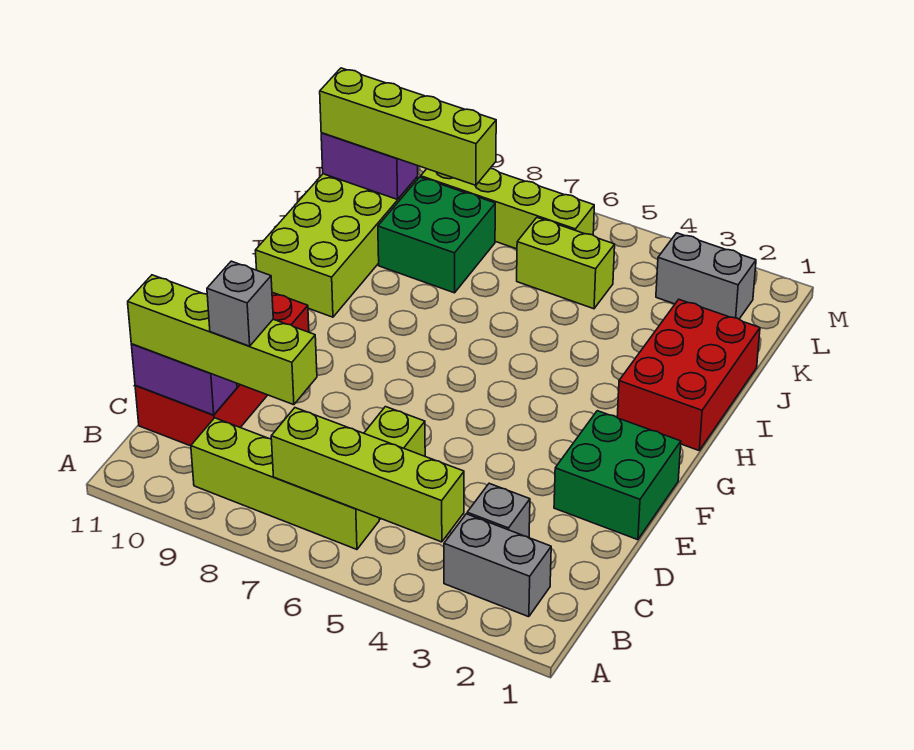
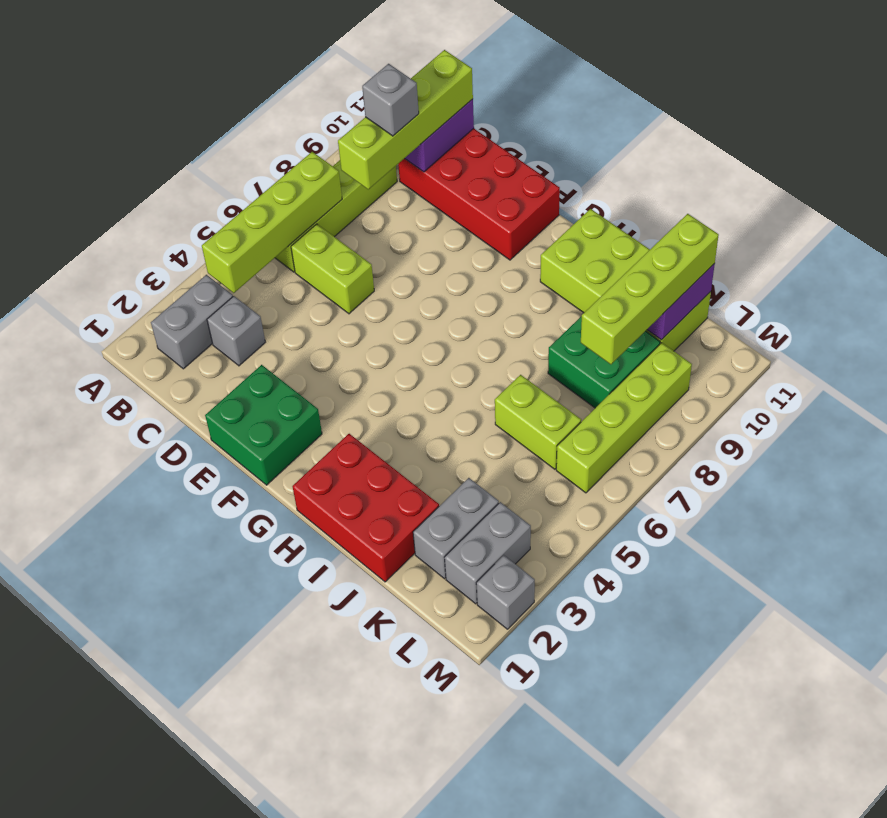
none -> grey 1x2 brick [413,478,499,579]
lime 1x2 brick [517,218,615,309] -> lime 1x2 brick turned to [495,375,581,469]
none -> grey 1x1 brick [476,555,535,629]

